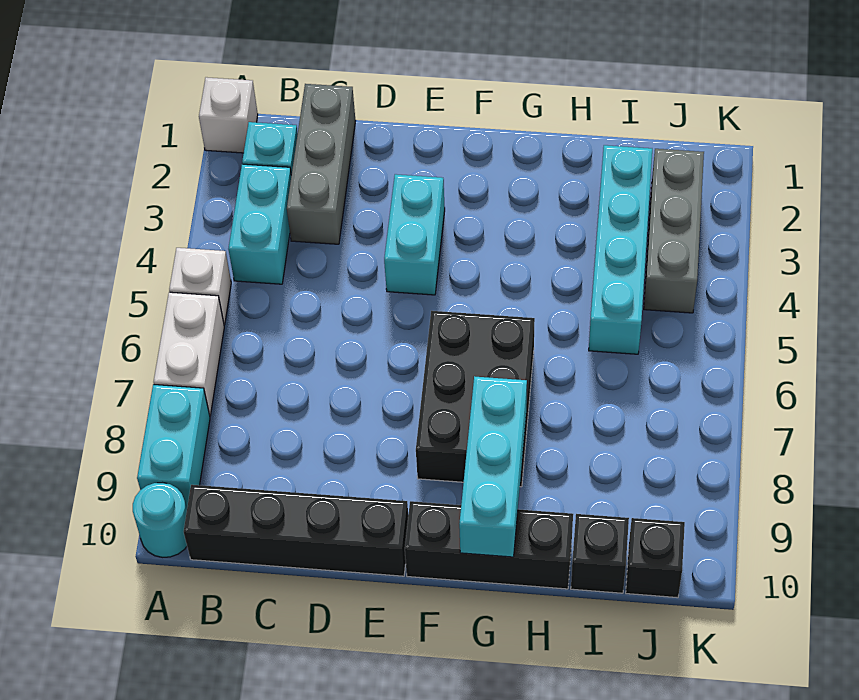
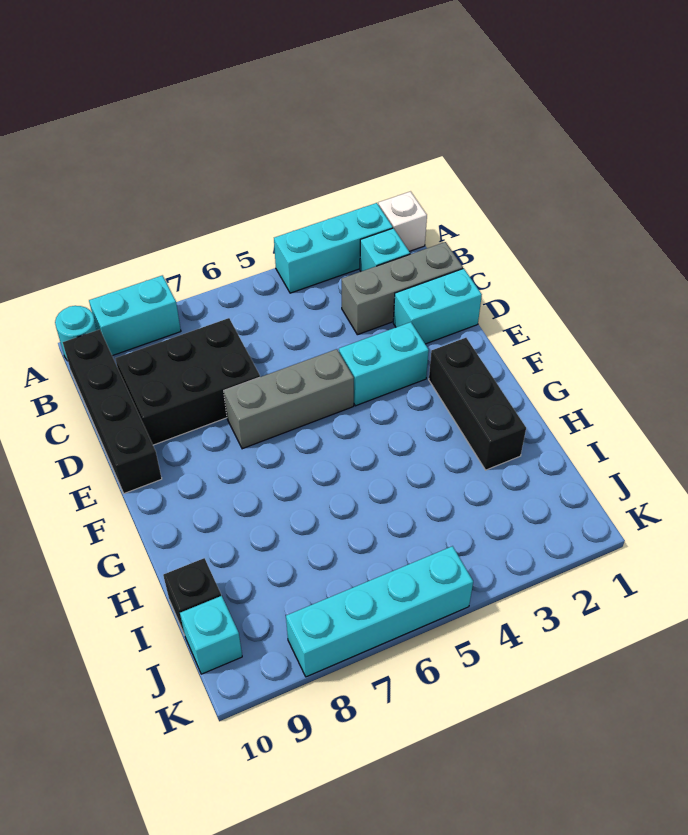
white 1x1 brick [169,248,231,325] -> none
white 1x2 brick [154,292,224,416] -> none
cyan 1x2 brick [228,164,291,284] -> cyan 1x2 brick moved to [393,269,482,344]
black 2x3 brick [416,311,535,487] -> black 2x3 brick moved to [115,318,260,445]
black 1x3 brick [405,501,573,589] -> black 1x3 brick moved to [429,338,526,470]
cyan 1x3 brick [459,376,527,557] -> cyan 1x3 brick moved to [274,203,393,293]
cyan 1x4 brick [589,145,652,354] -> cyan 1x4 brick moved to [286,546,473,677]
grey 1x3 brick [644,149,704,313] -> grey 1x3 brick moved to [224,349,354,449]
black 1x1 brick [626,518,685,598] -> cyan 1x1 brick [180,596,242,674]

